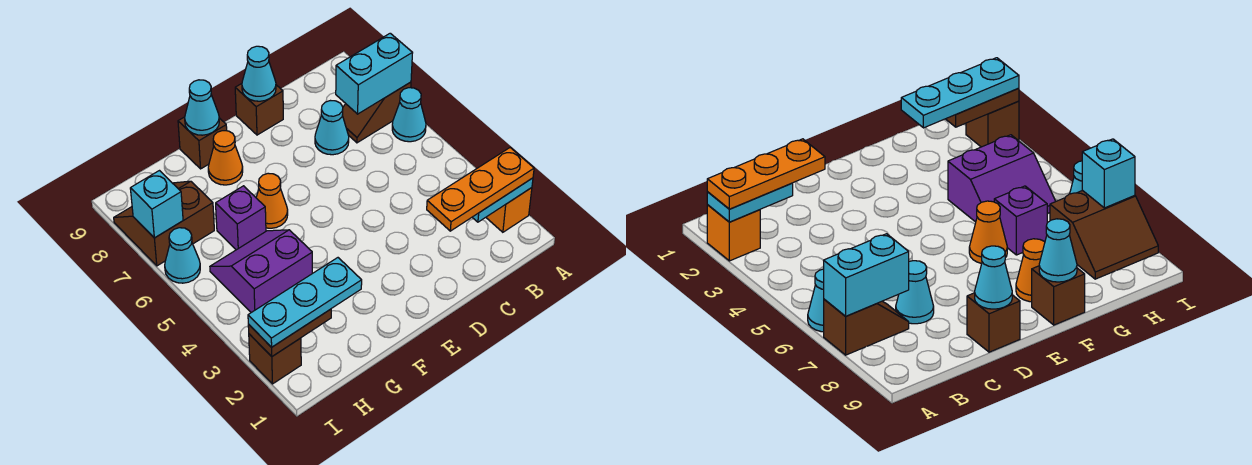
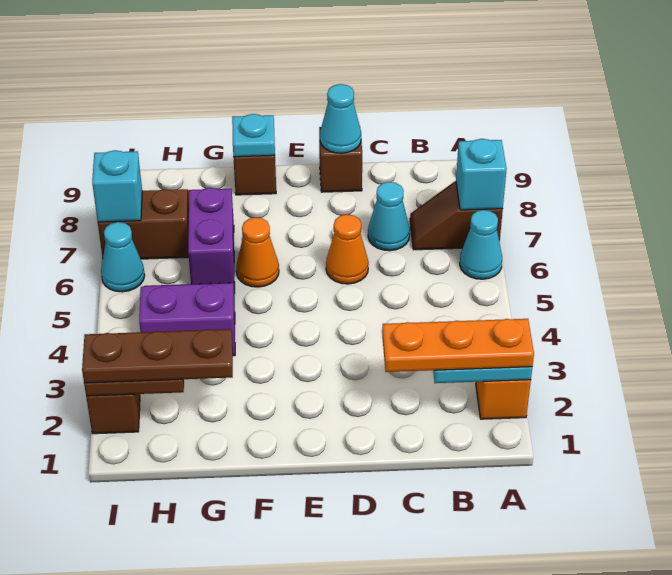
cyan 1x2 brick [336,33,412,114] -> cyan 1x1 brick [456,139,507,210]
orange 1x1 cone [208,131,243,185] -> orange 1x1 cone moved to [326,214,369,284]
cyan 1x1 cone [185,80,219,135] -> cyan 1x1 plate [232,114,275,157]
cyan 1x3 plate [248,258,362,347] -> brown 1x3 plate [82,329,233,383]
purple 1x1 brick [216,186,266,250] -> purple 1x2 brick [188,188,235,288]

